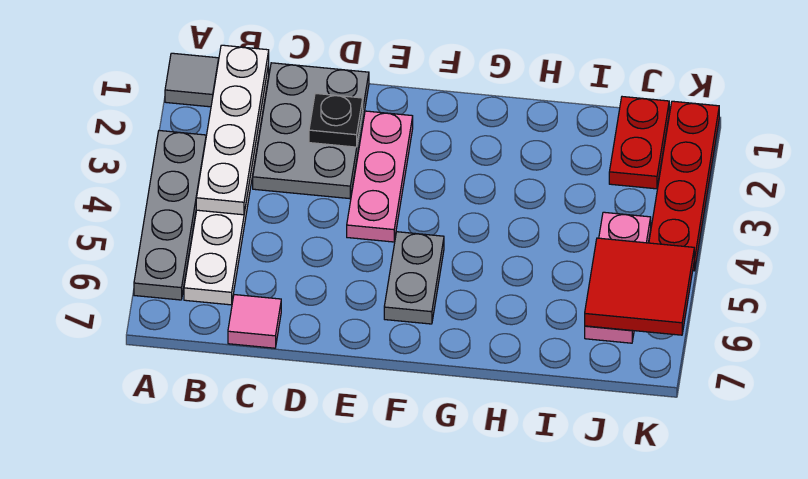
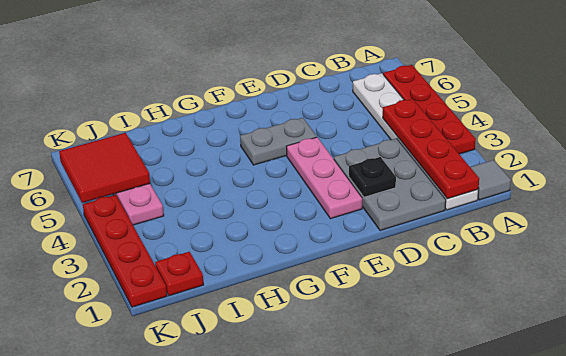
grey 1x4 plate [134,131,206,300] -> red 1x4 plate [383,65,476,154]
white 1x4 plate [196,45,269,215] -> red 1x4 plate [383,99,479,199]
pink 1x1 tile [228,295,281,348] -> none
grey 1x2 plate [384,232,444,324] -> grey 1x2 plate turned to [240,118,317,165]
red 1x2 plate [609,97,669,189] -> red 1x1 plate [155,252,204,296]

